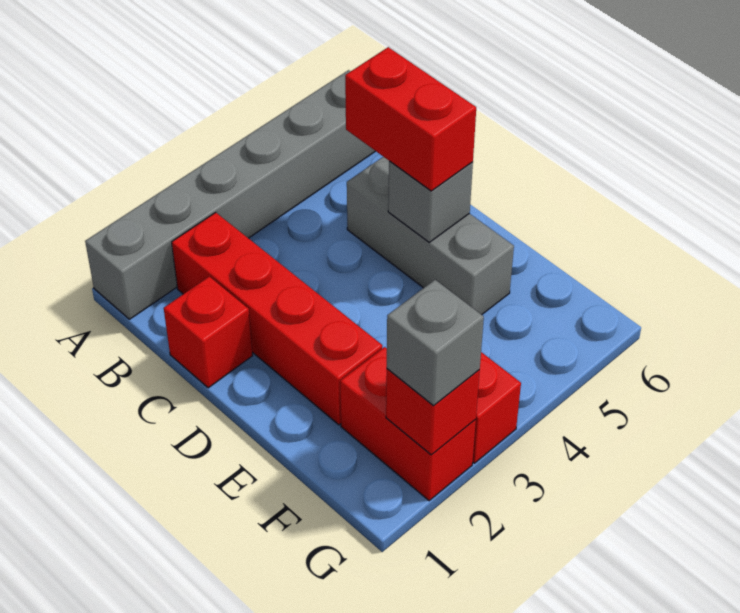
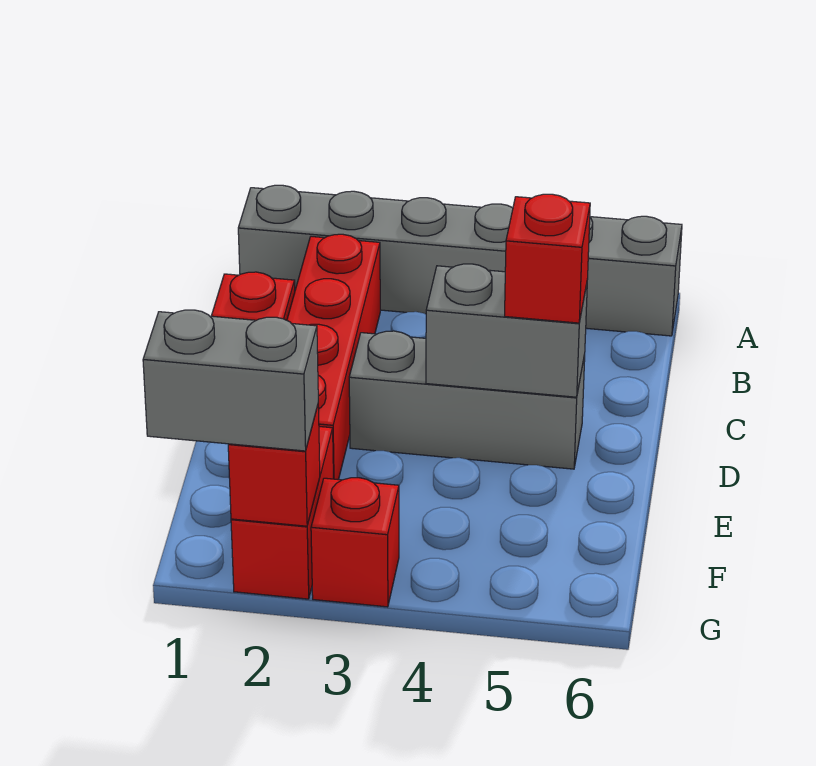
grey 1x3 brick [347,157,514,315] -> grey 1x3 brick turned to [349,331,585,469]
red 1x2 brick [345,47,476,191] -> red 1x1 brick [505,194,590,323]
grey 1x1 brick [388,161,473,242] -> grey 1x2 brick [426,264,587,397]
grey 1x1 brick [387,280,484,406] -> grey 1x2 brick [143,310,318,451]

